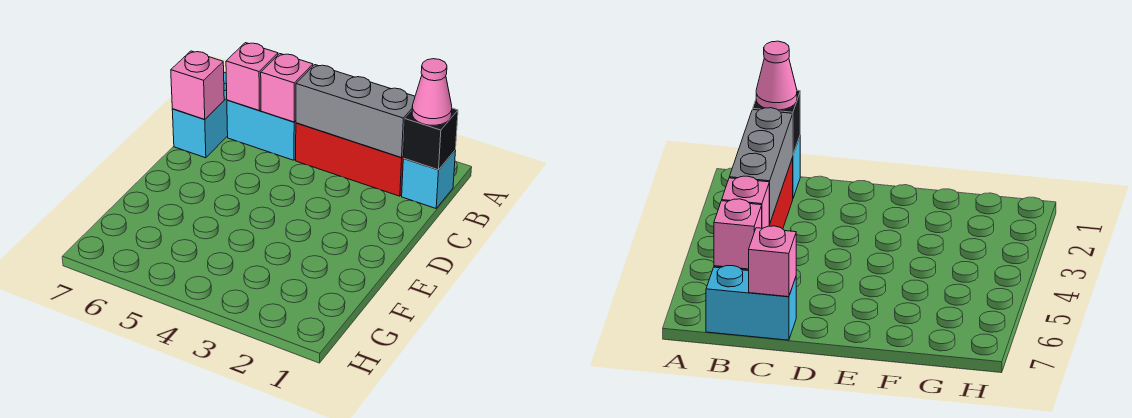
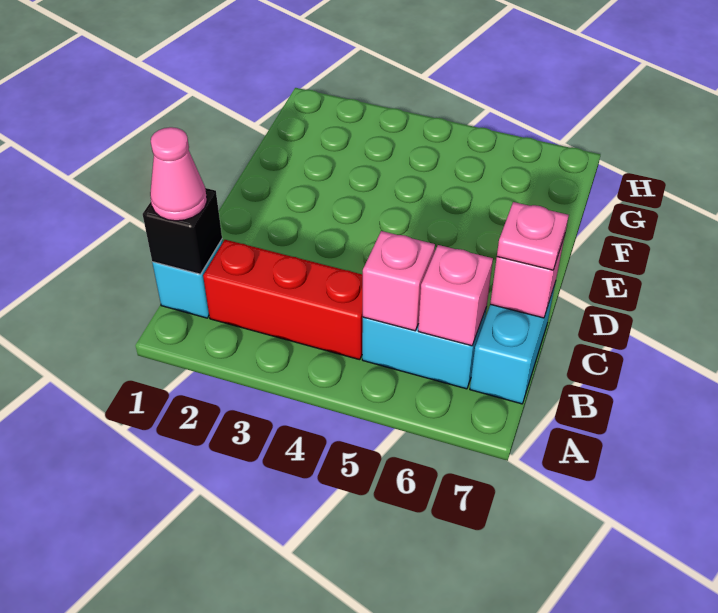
grey 1x3 brick [296,65,415,158] -> none
none -> pink 1x1 plate [497,202,569,270]

